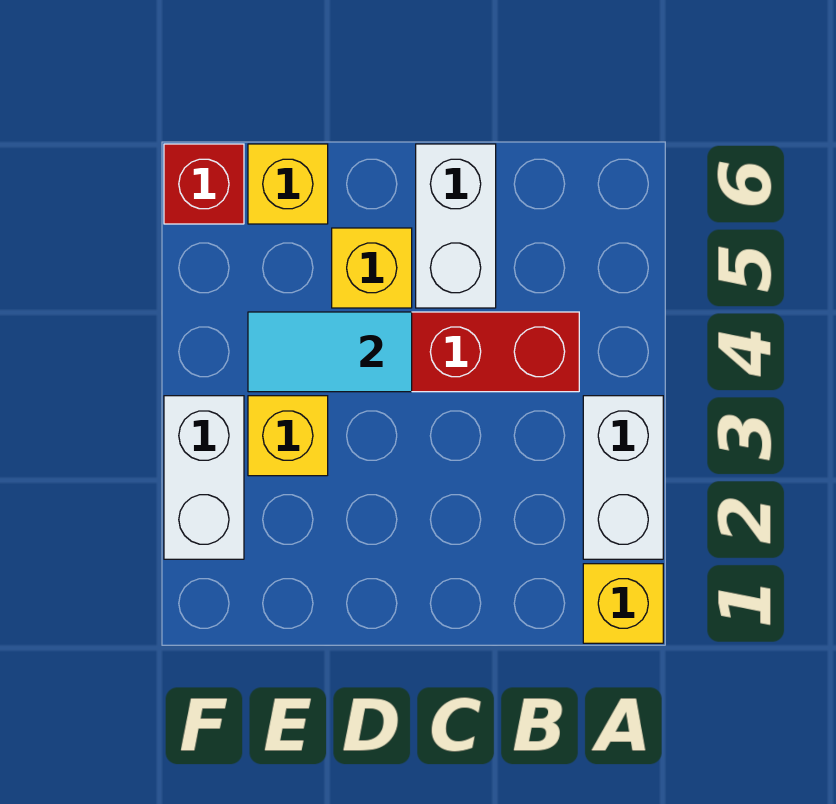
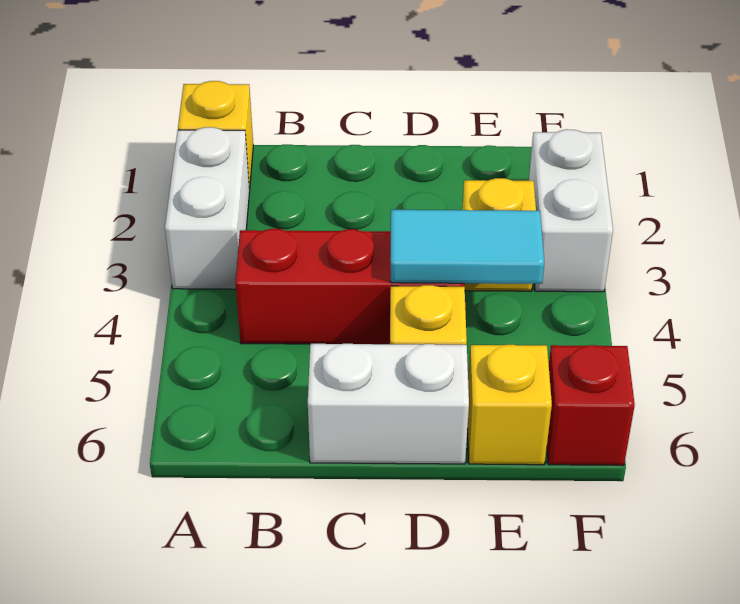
white 1x2 brick [416,144,496,308] -> white 1x2 brick turned to [308,344,469,464]

